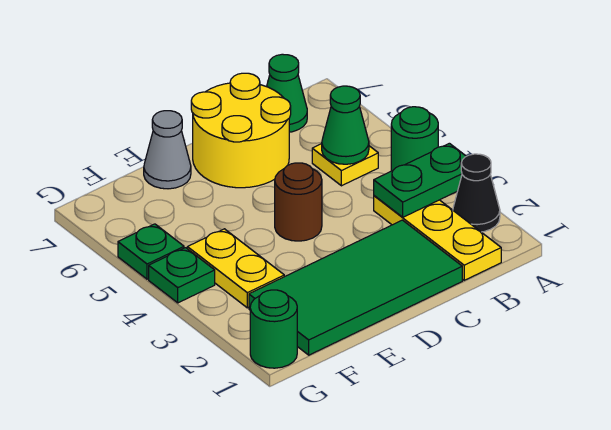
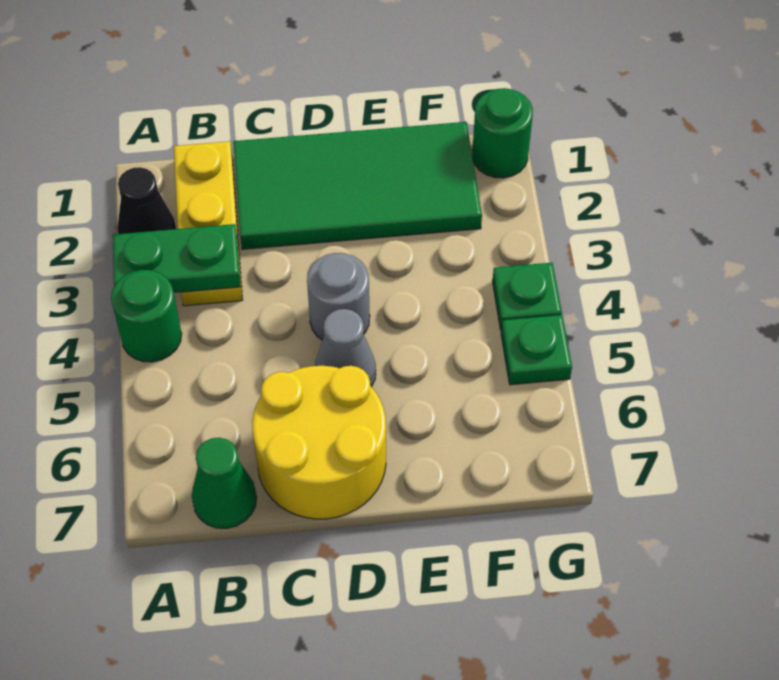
yellow 1x1 plate [312,144,378,186] -> none
green 1x1 cone [322,86,369,164] -> none
brown 1x1 round brick [275,163,322,241] -> grey 1x1 round brick [307,253,370,340]
grey 1x1 cone [144,111,191,189] -> grey 1x1 cone moved to [315,309,376,387]
yellow 1x2 plate [187,229,284,308] -> none

